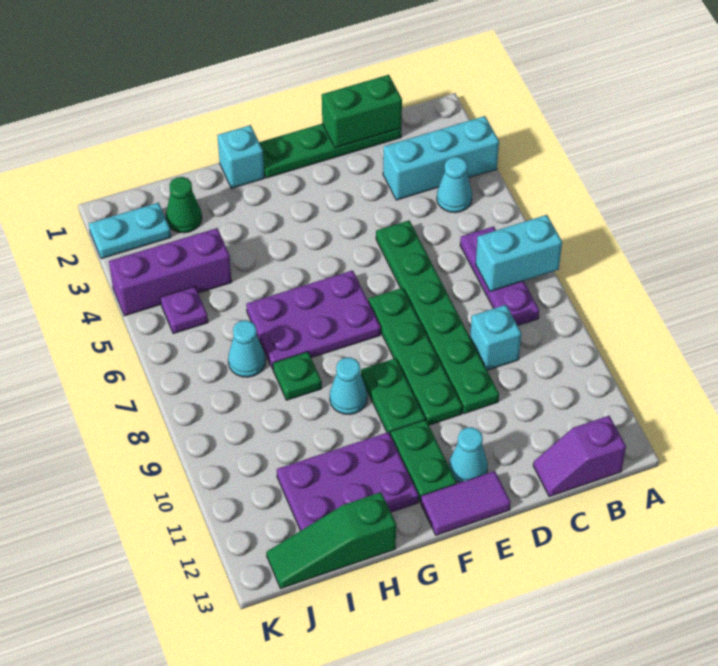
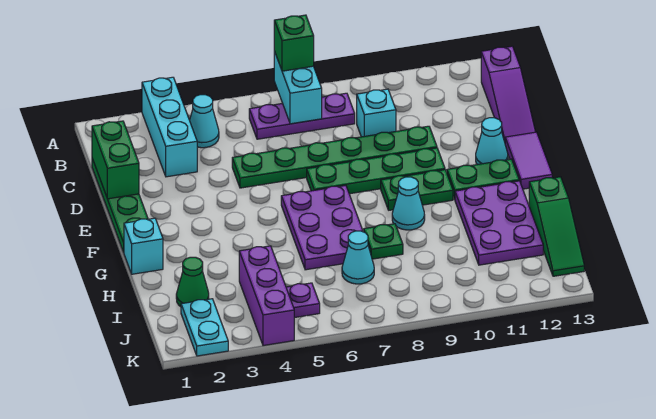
none -> green 1x1 brick [274,15,314,71]
purple 1x2 slope [533,416,626,497] -> purple 1x3 slope [481,46,535,142]

